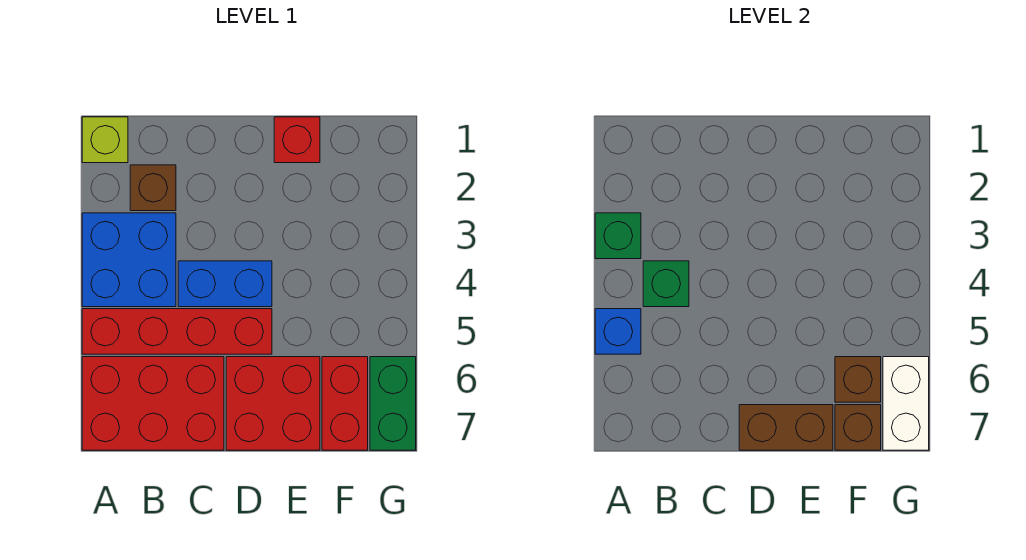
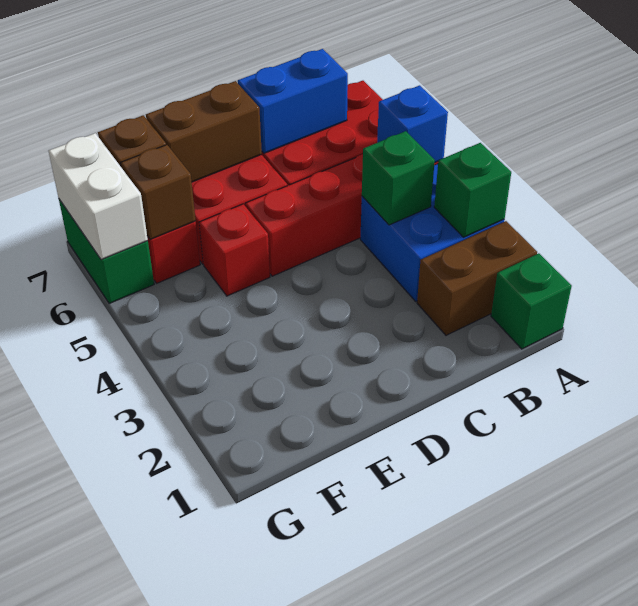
lime 1x1 brick [82,117,128,163] -> green 1x1 brick [491,253,572,349]
brown 1x1 brick [130,165,176,211] -> brown 1x2 brick [417,221,537,335]
blue 1x2 brick [178,261,272,307] -> blue 1x2 brick moved to [238,49,348,153]
red 1x1 brick [274,117,320,163] -> red 1x1 brick moved to [199,204,270,296]

